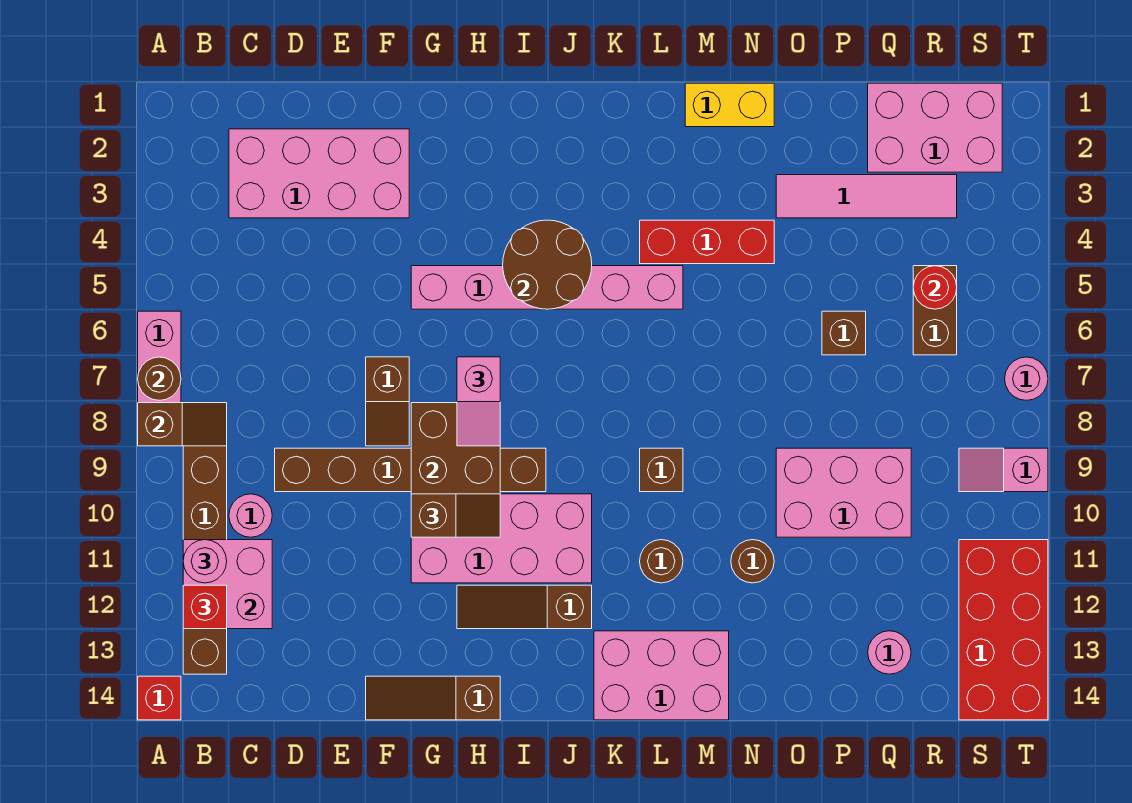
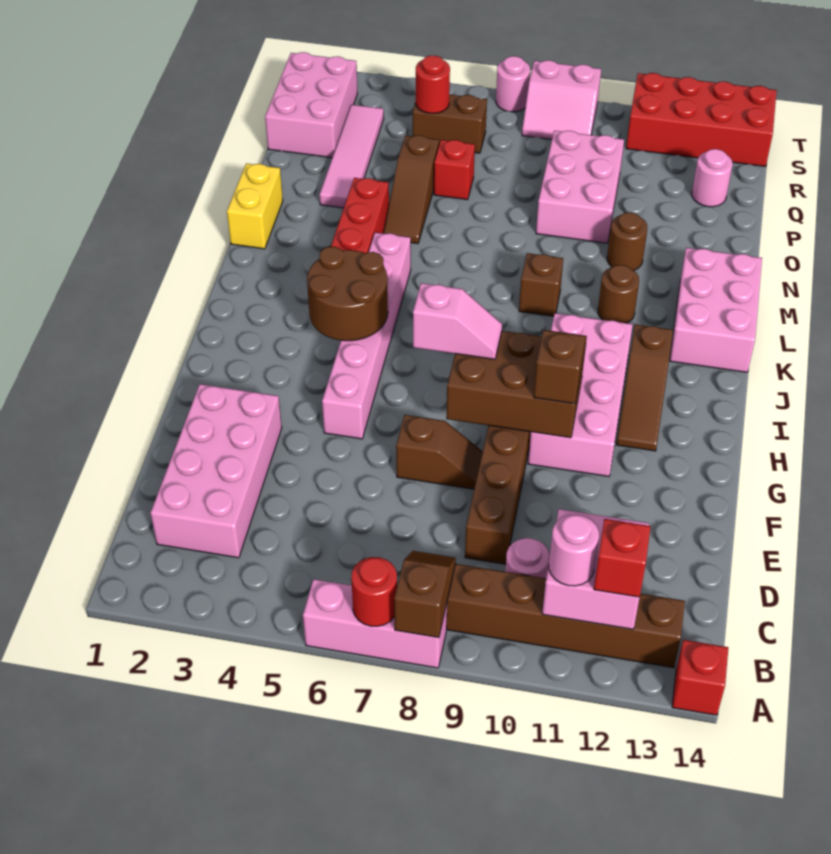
brown 1x1 round brick [138,357,181,400] -> red 1x1 round brick [351,557,397,626]
brown 1x3 slope [366,676,500,720] -> brown 1x3 slope moved to [384,135,439,244]
brown 1x1 brick [822,311,866,355] -> red 1x1 brick [434,140,475,200]
pink 1x2 slope [959,448,1048,492] -> pink 2x2 slope [522,60,601,139]

